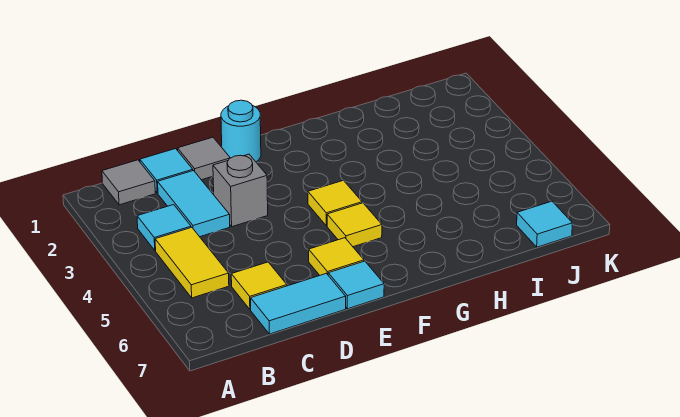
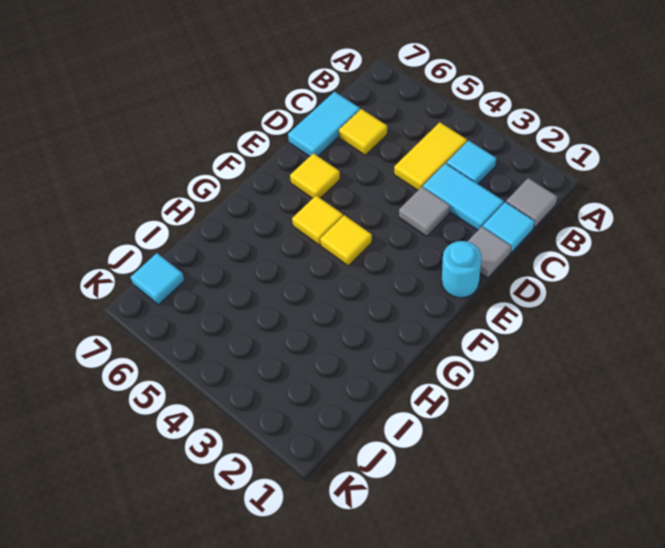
yellow 1x2 tile [155,227,229,298] -> yellow 1x2 tile turned to [394,122,467,190]
grey 1x1 brick [213,154,268,227] -> grey 1x1 tile [399,187,450,236]
cyan 1x1 tile [328,261,384,309] -> none

